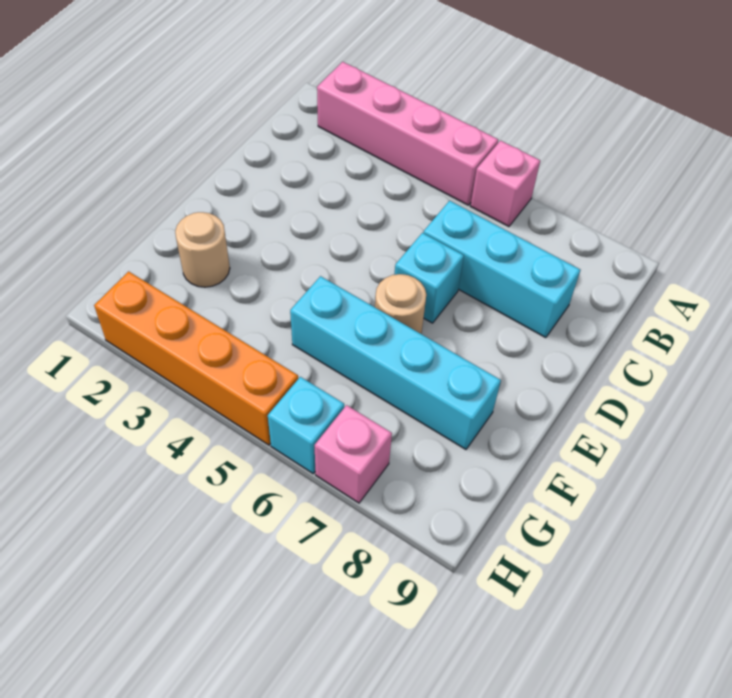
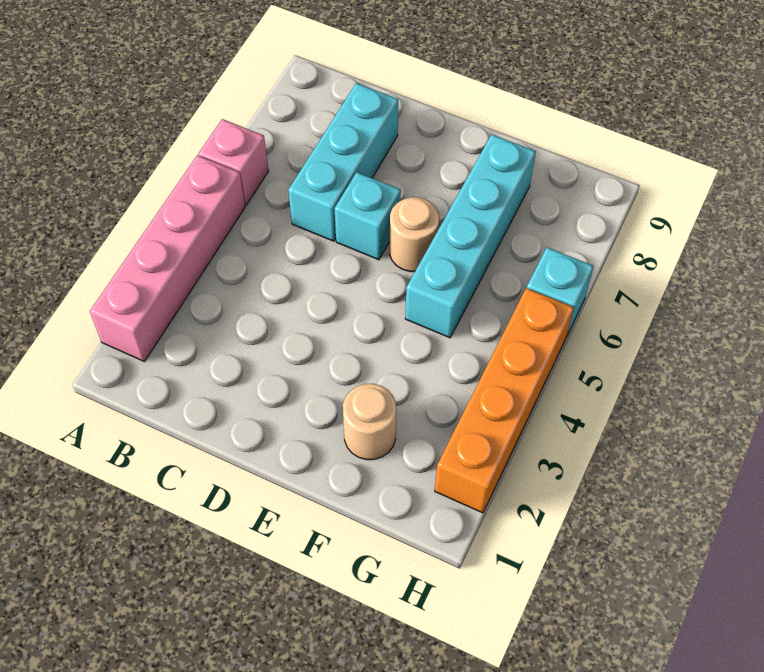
pink 1x1 brick [315,405,392,503] -> none

